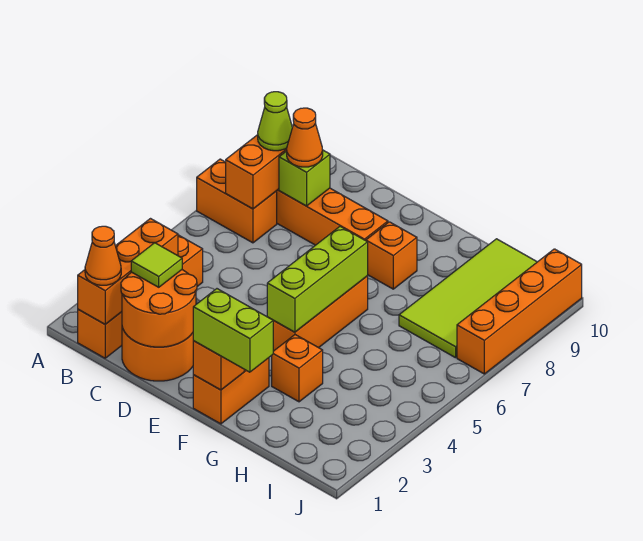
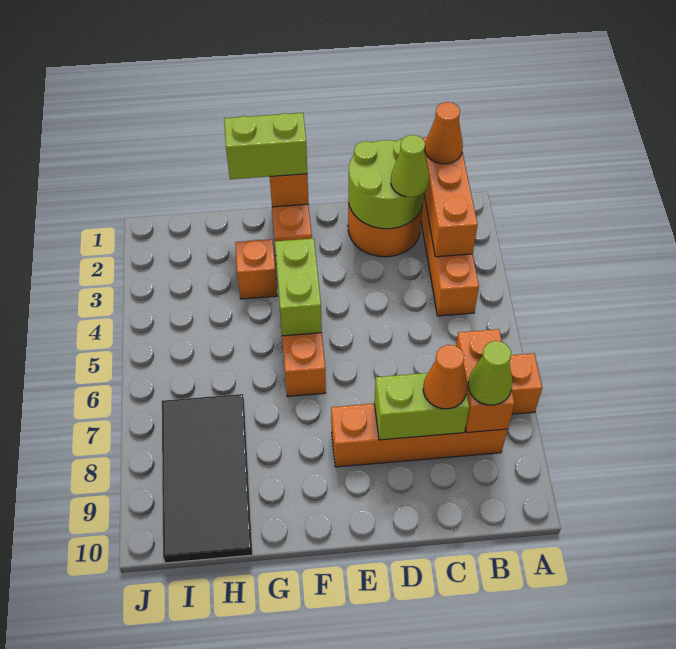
orange 2x2 round brick [121,270,197,347] -> lime 2x2 round brick [349,139,424,229]
lime 1x1 tile [131,243,182,287] -> lime 1x1 cone [391,135,429,197]
lime 1x1 brick [279,150,330,206] -> lime 1x2 brick [374,373,469,440]
lime 1x3 brick [267,226,368,332] -> lime 1x2 brick [275,238,322,336]
orange 1x1 brick [366,222,417,289] -> none
lime 2x4 tile [399,239,537,358] -> black 2x4 tile [162,394,253,563]
orange 1x4 brick [457,249,582,374] -> none

